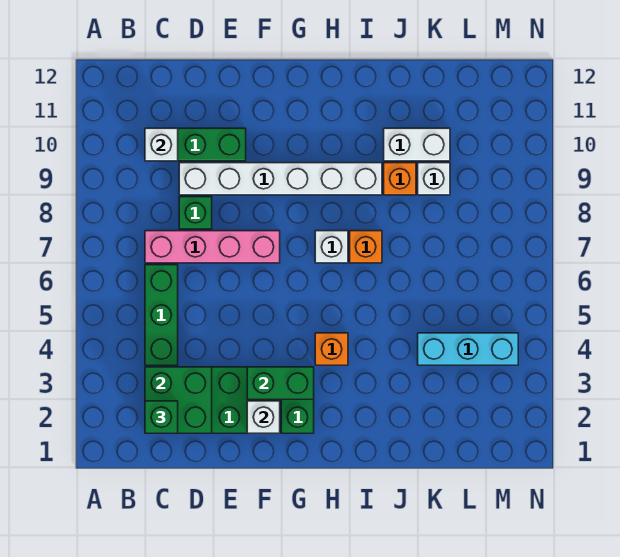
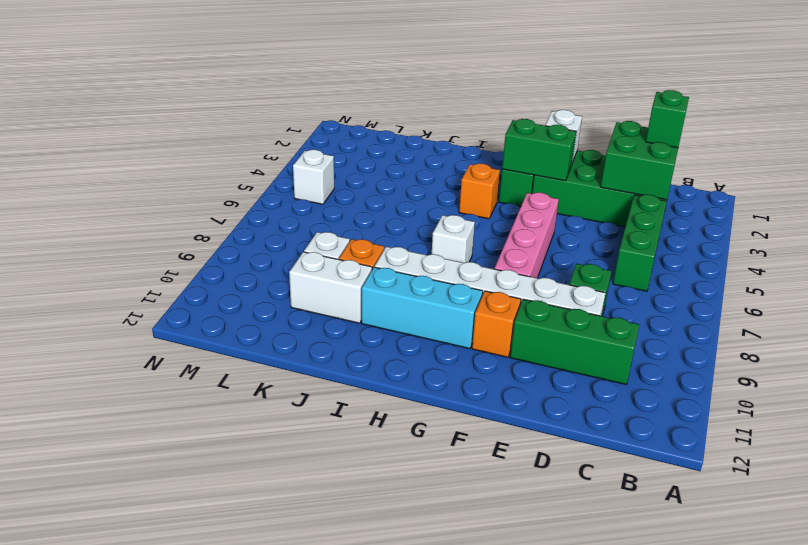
pink 1x4 brick [145,231,280,263] -> pink 1x4 brick turned to [494,193,559,278]
white 1x1 brick [145,128,178,161] -> white 1x1 brick moved to [293,150,334,204]
orange 1x1 brick [350,231,382,263] -> orange 1x1 brick moved to [472,291,521,357]
cyan 1x3 brick [418,333,518,365] -> cyan 1x3 brick moved to [362,267,483,349]

